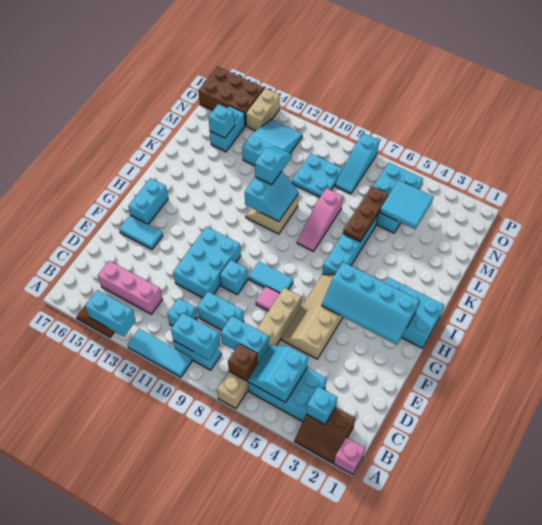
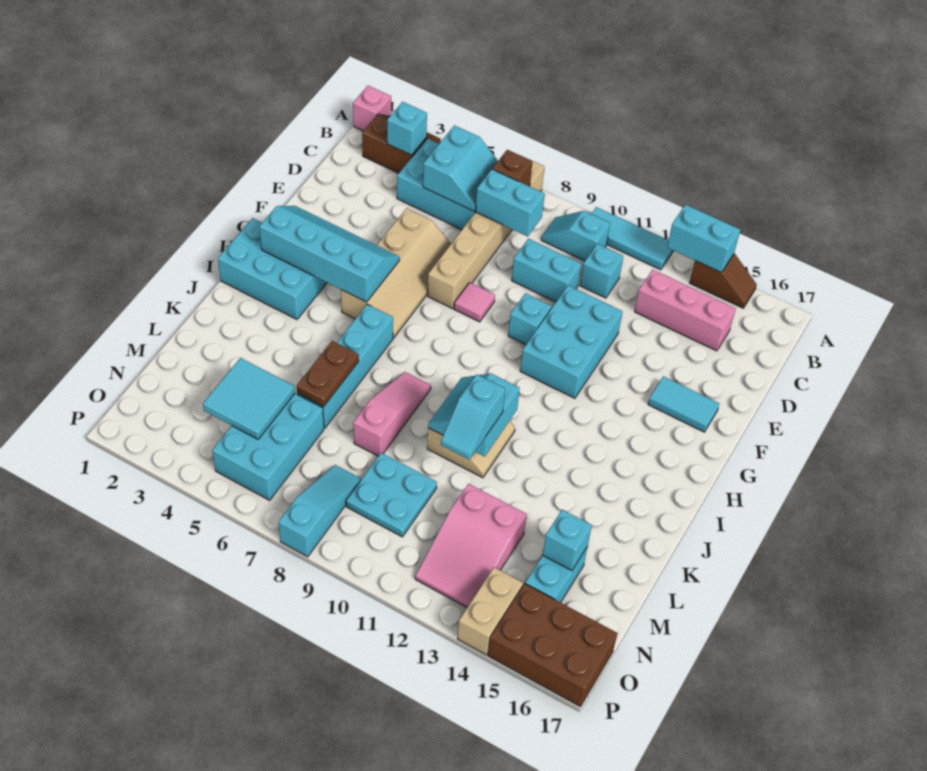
cyan 1x2 brick [171,313,220,360] -> none
cyan 1x2 tile [249,262,293,293] -> none
cyan 1x2 brick [128,178,168,225] -> none
brown 1x3 plate [343,186,388,242] -> brown 1x2 plate [297,341,359,406]
cyan 2x3 slope [242,120,303,166] -> pink 2x3 slope [415,484,527,607]

